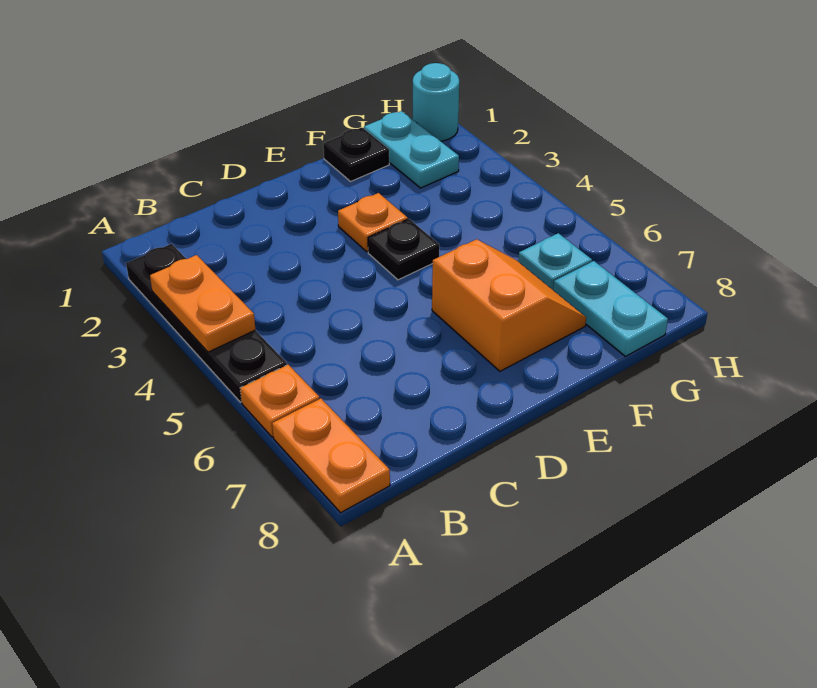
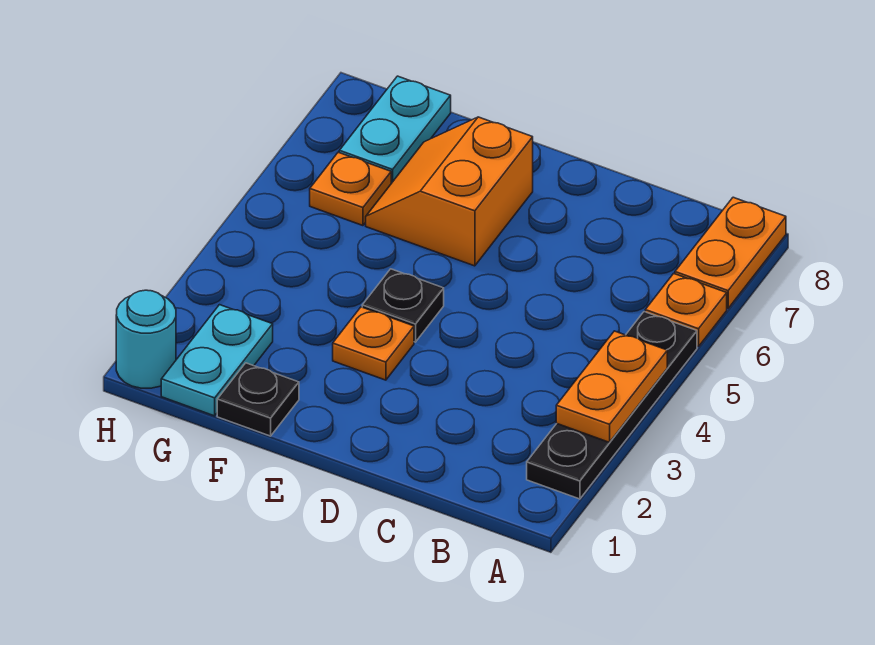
cyan 1x1 plate [518,233,592,290] -> orange 1x1 plate [310,152,391,225]

